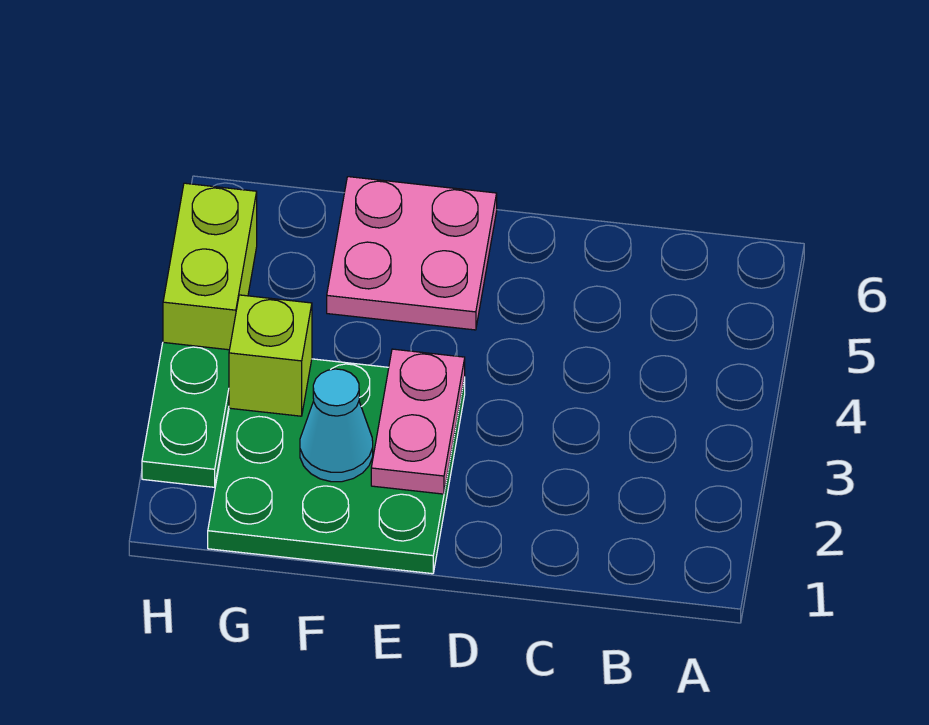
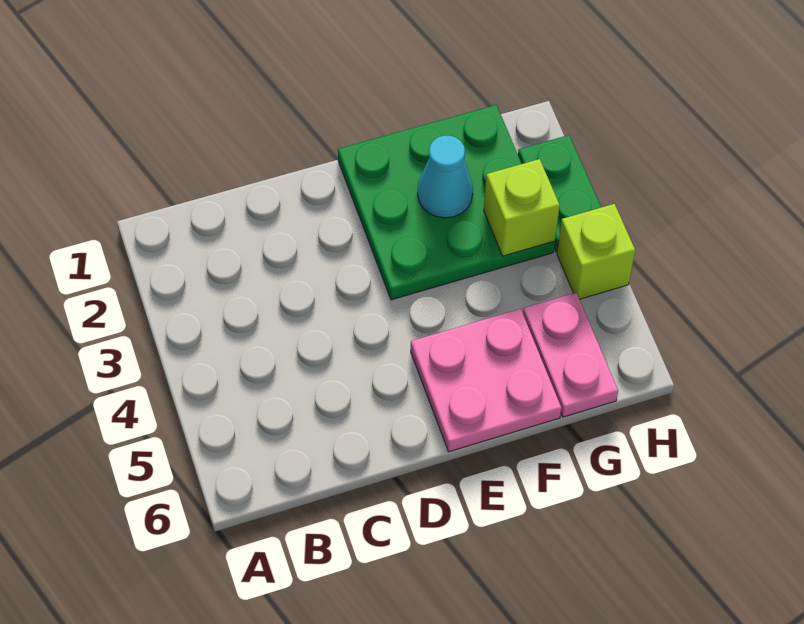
pink 1x2 plate [371,349,465,494] -> pink 1x2 plate moved to [523,293,618,417]
lime 1x2 brick [163,183,257,350] -> lime 1x1 brick [557,204,635,299]

